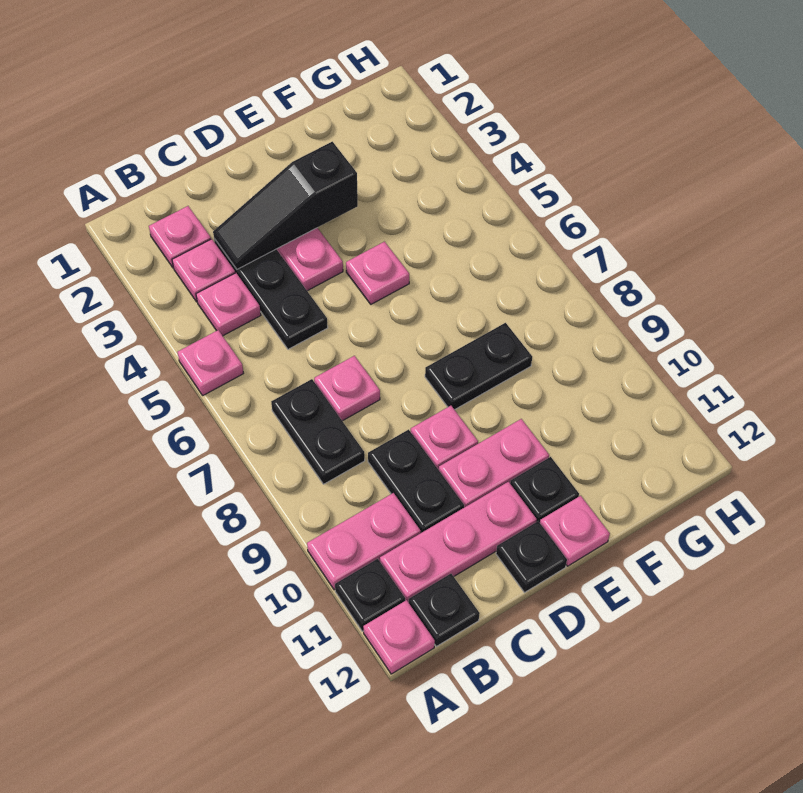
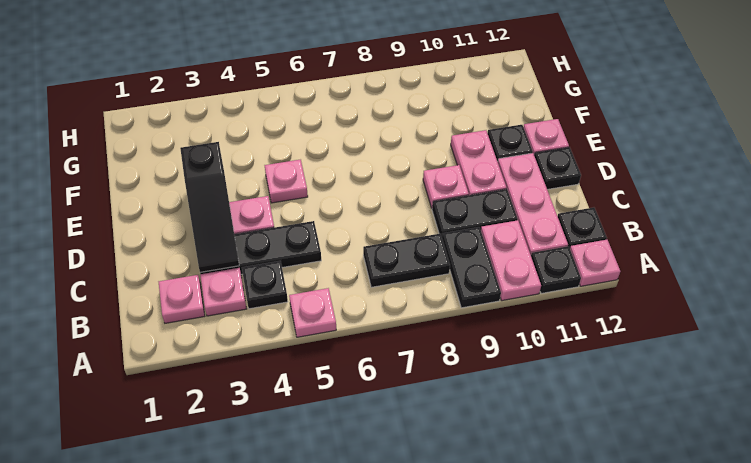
pink 1x1 plate [196,273,261,336] -> black 1x1 plate [242,261,288,309]
pink 1x1 plate [314,356,380,421] -> none
black 1x2 plate [425,323,532,410] -> black 1x2 plate moved to [442,227,501,308]

